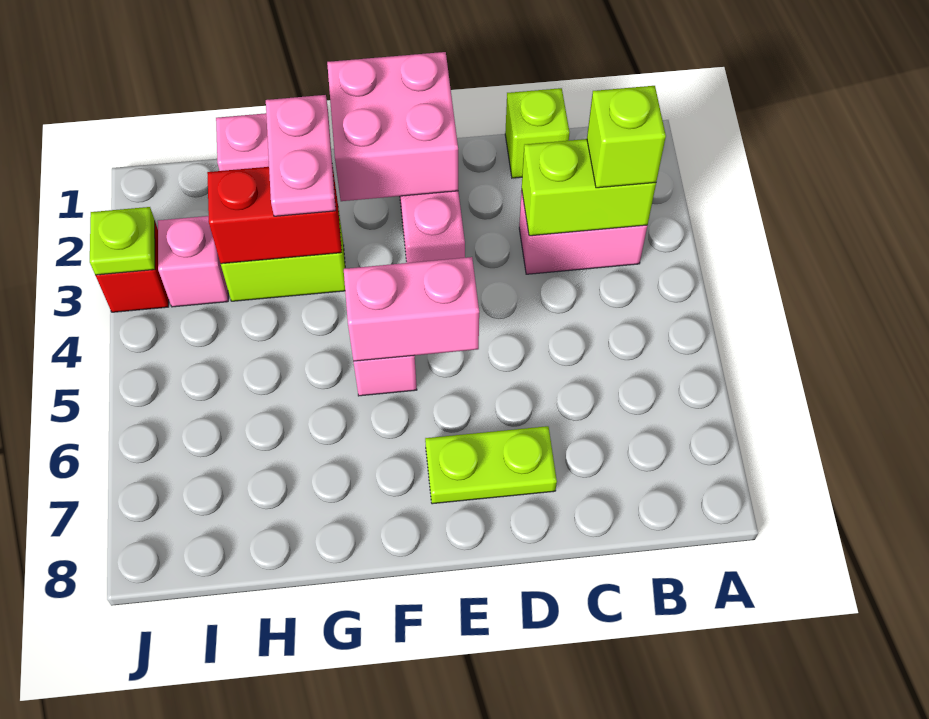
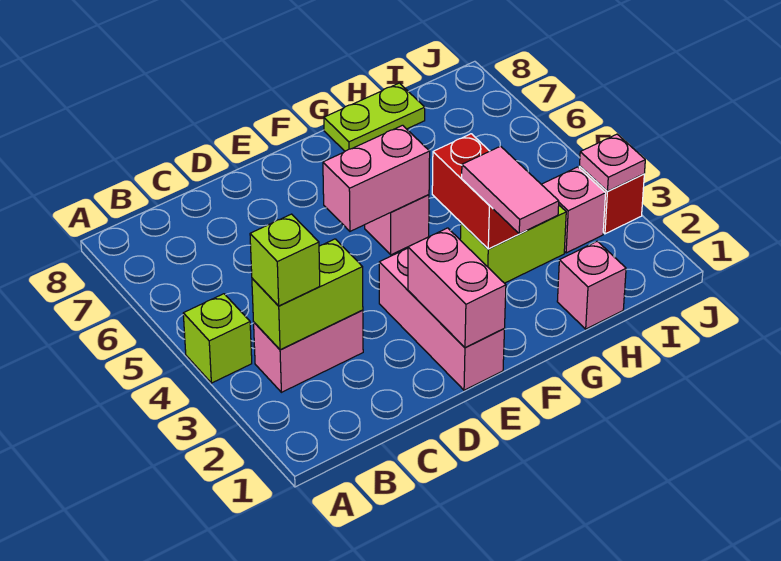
lime 1x1 brick [505,88,570,178] -> lime 1x1 brick moved to [183,294,252,383]
lime 1x2 plate [425,426,557,504] -> lime 1x2 plate moved to [324,83,425,151]
pink 2x2 brick [327,52,458,201] -> pink 1x2 brick [408,228,506,348]
pink 1x2 plate [266,95,336,216] -> pink 1x2 tile [462,146,559,234]
red 1x2 brick [207,165,342,264] -> red 1x2 brick turned to [432,134,519,249]
lime 1x1 plate [90,207,155,275] -> pink 1x1 plate [580,134,645,191]

